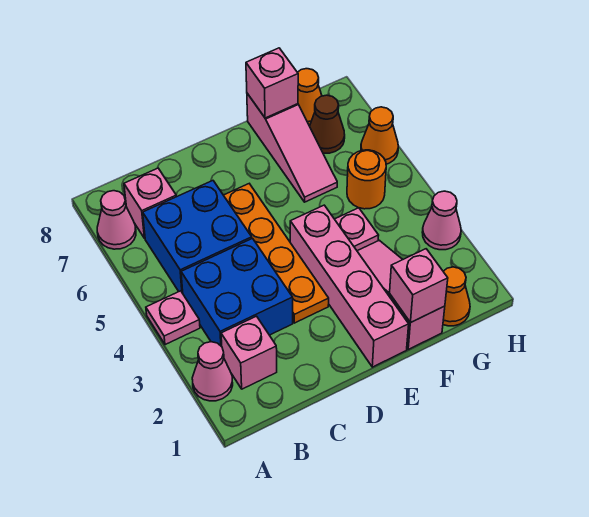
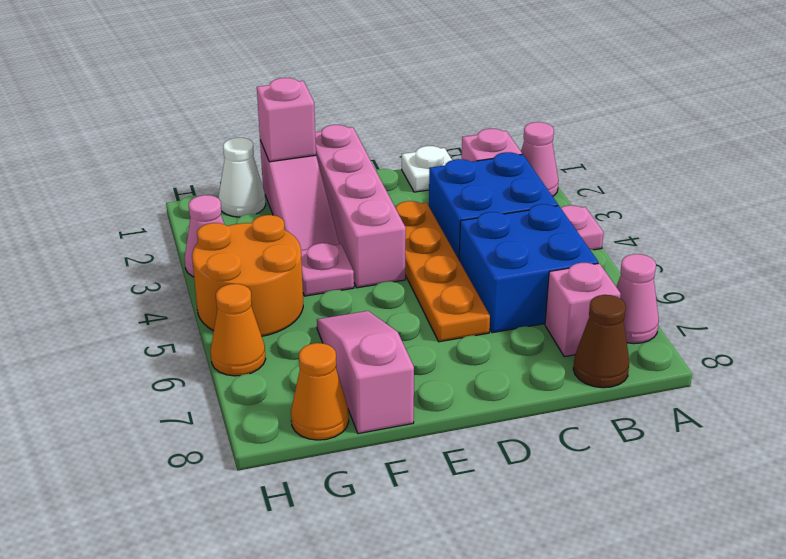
none -> white 1x1 plate [402,146,452,192]
pink 1x1 brick [246,48,298,118] -> none
orange 1x1 cone [443,267,470,326] -> white 1x1 cone [219,138,266,217]
orange 1x1 round brick [347,150,386,209] -> orange 2x2 round brick [192,215,303,336]
brown 1x1 cone [310,95,345,153] -> brown 1x1 cone moved to [573,295,629,388]

